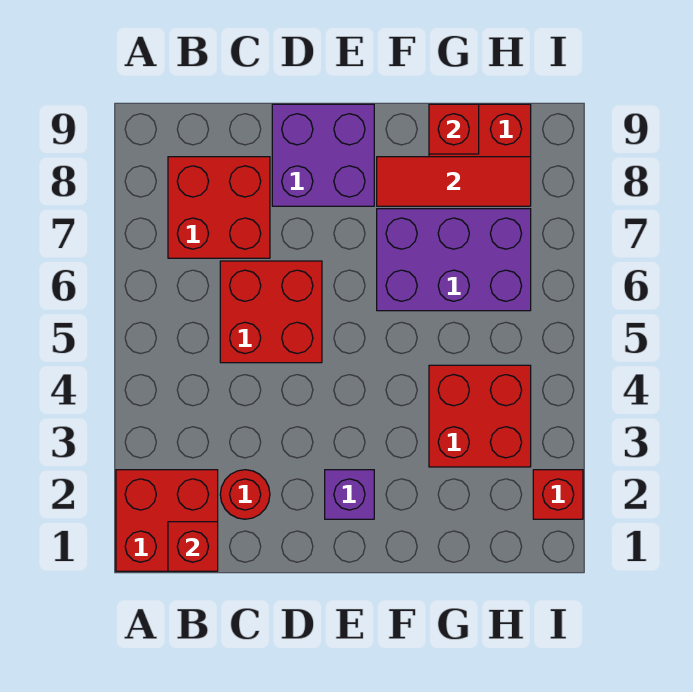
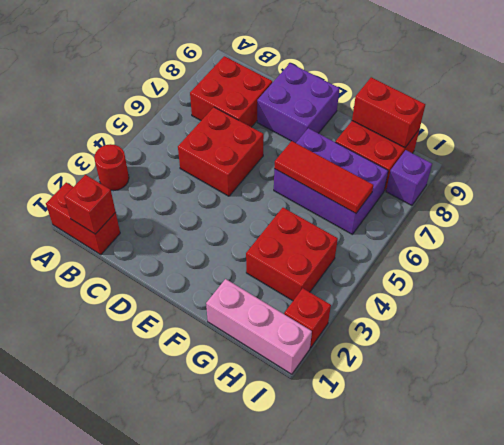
red 2x2 brick [116,470,218,571] -> red 1x2 brick [46,183,120,254]
red 1x1 round brick [220,470,270,519] -> red 1x1 round brick moved to [94,144,129,191]
purple 1x1 brick [325,470,374,519] -> purple 1x1 brick moved to [386,150,432,205]
red 1x3 tile [377,157,531,206] -> red 1x3 tile moved to [274,141,373,213]
none -> pink 1x3 brick [206,279,312,374]
red 1x1 brick [429,104,479,154] -> red 1x2 brick [352,77,425,148]

